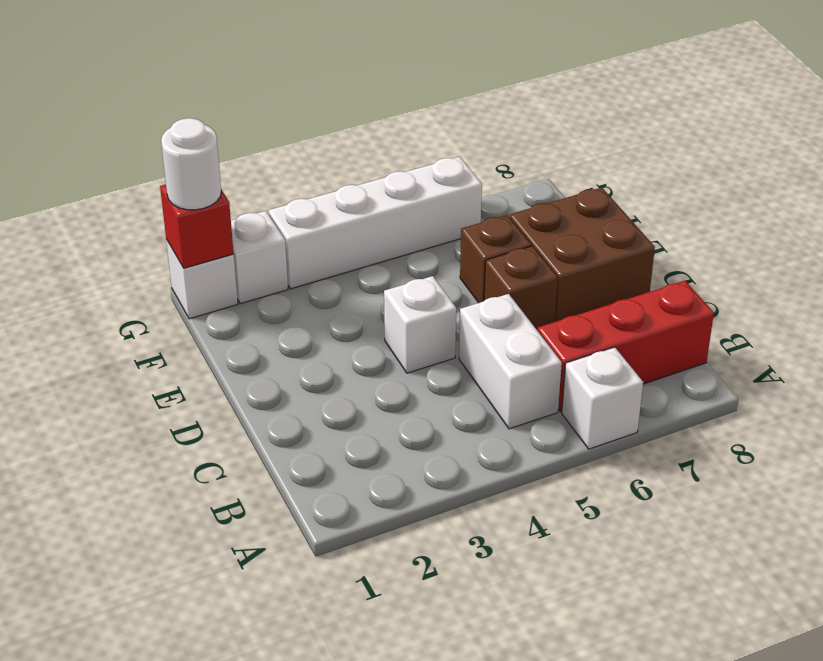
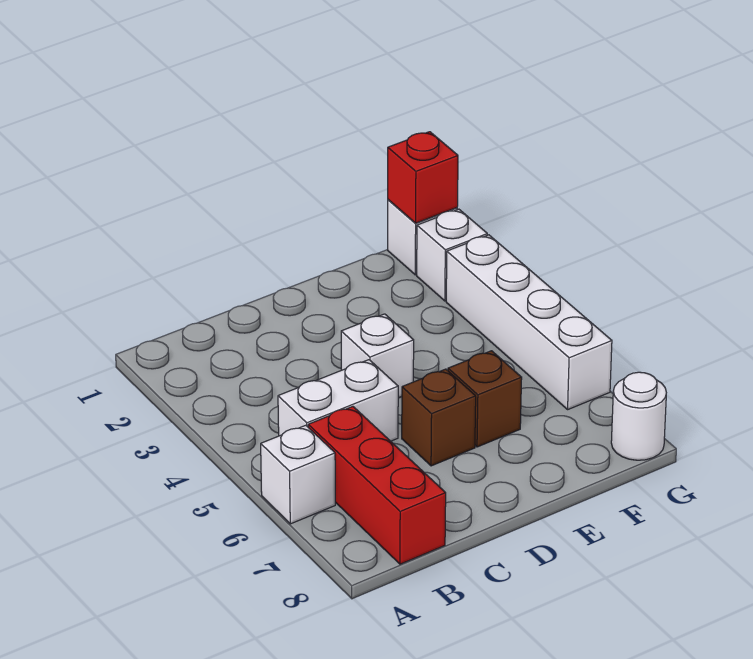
brown 2x2 brick [510,187,655,322] -> none
white 1x1 round brick [161,118,221,210] -> white 1x1 round brick moved to [611,372,666,460]

